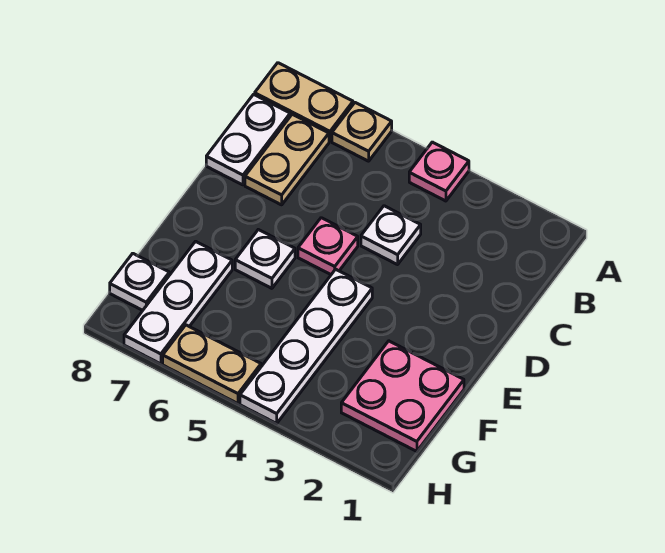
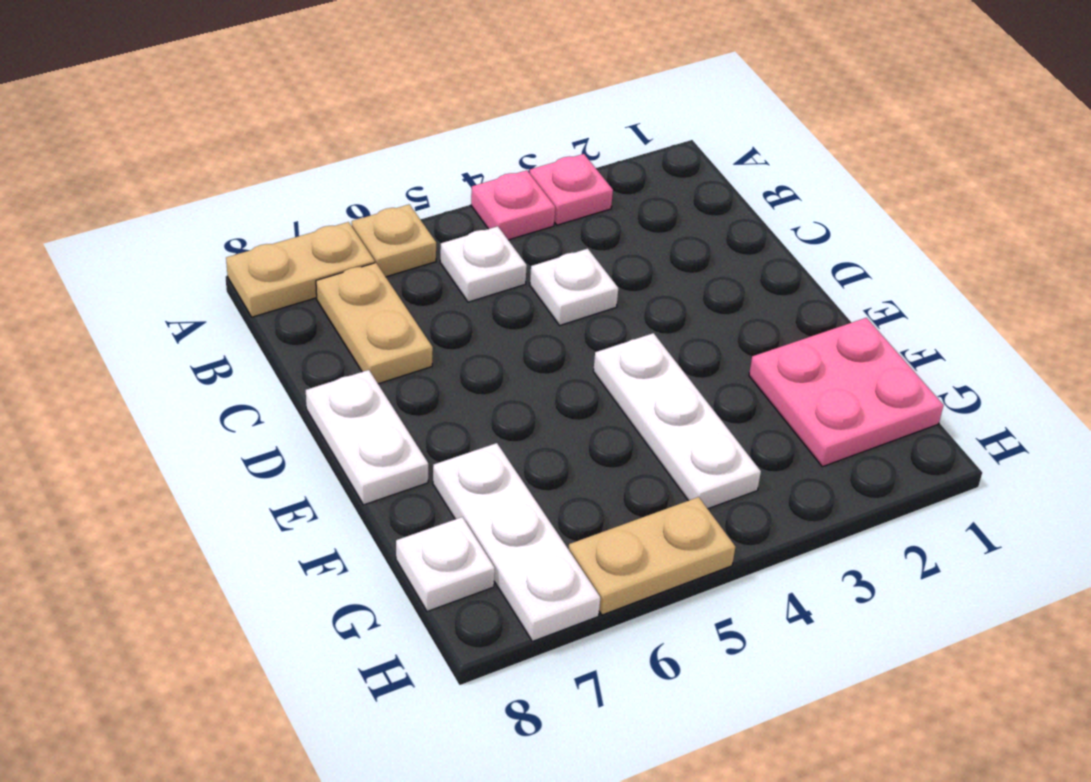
white 1x2 plate [206,94,290,185] -> white 1x2 plate moved to [306,370,428,505]
pink 1x1 plate [298,218,358,274] -> pink 1x1 plate moved to [530,154,613,225]
white 1x4 plate [240,269,372,423] -> white 1x3 plate [593,333,761,509]
white 1x1 plate [235,230,295,288] -> white 1x1 plate moved to [440,226,527,302]

